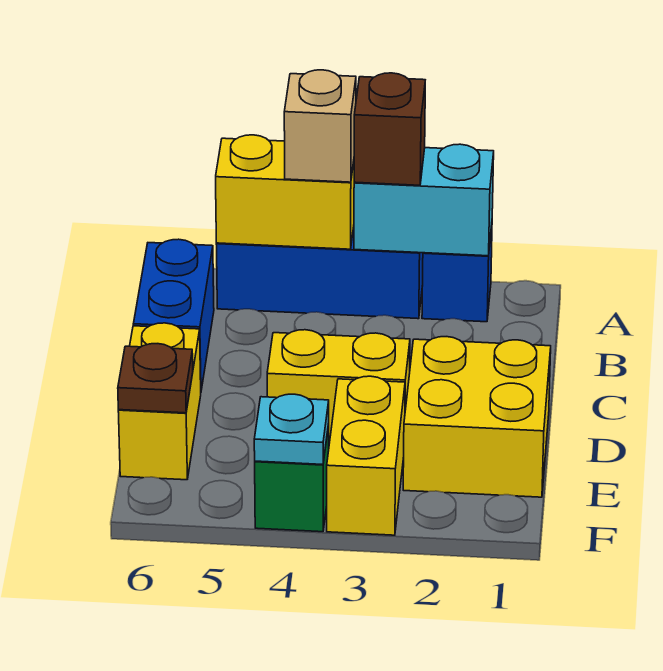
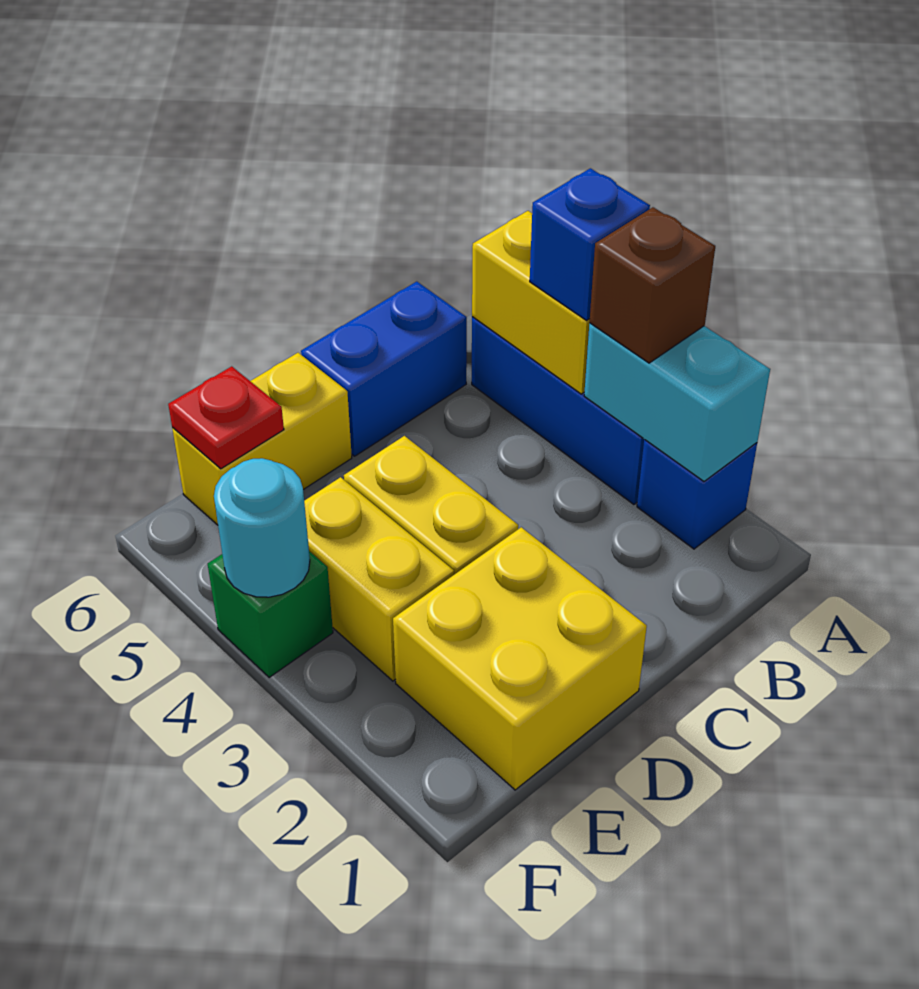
tan 1x1 brick [284,70,356,182] -> blue 1x1 brick [530,168,650,320]
yellow 1x2 brick [327,376,405,535] -> yellow 1x2 brick turned to [304,477,454,681]
brown 1x1 plate [118,344,193,413] -> red 1x1 plate [168,366,284,469]
cyan 1x1 plate [254,394,329,465] -> cyan 1x1 round brick [214,458,310,597]

